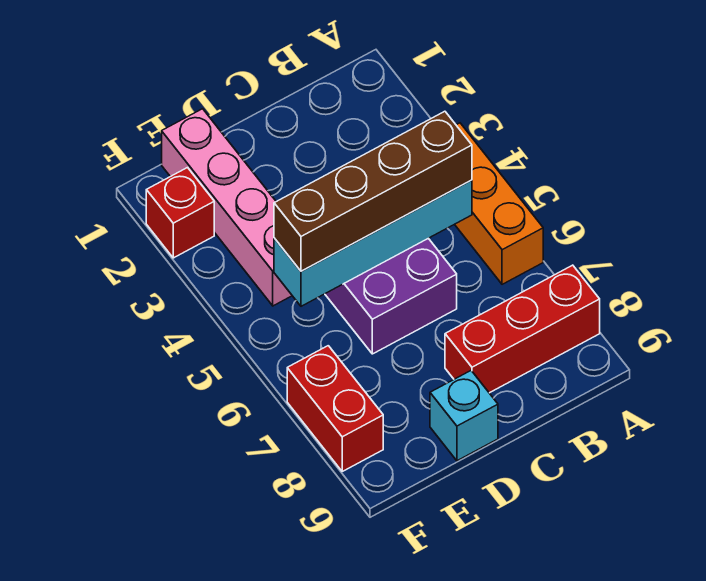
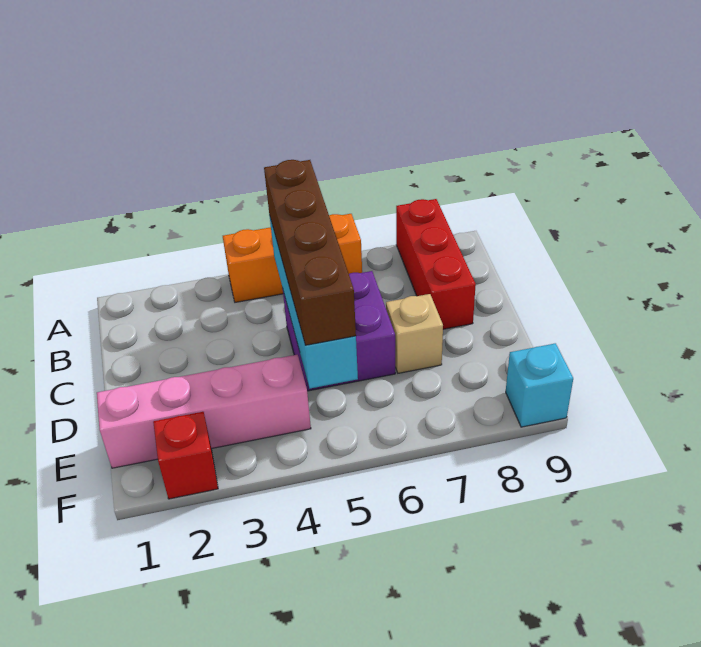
none -> tan 1x1 brick [386,294,443,373]
cyan 1x1 brick [430,371,498,461] -> cyan 1x1 brick moved to [506,343,573,427]
red 1x2 brick [287,346,383,471] -> none

